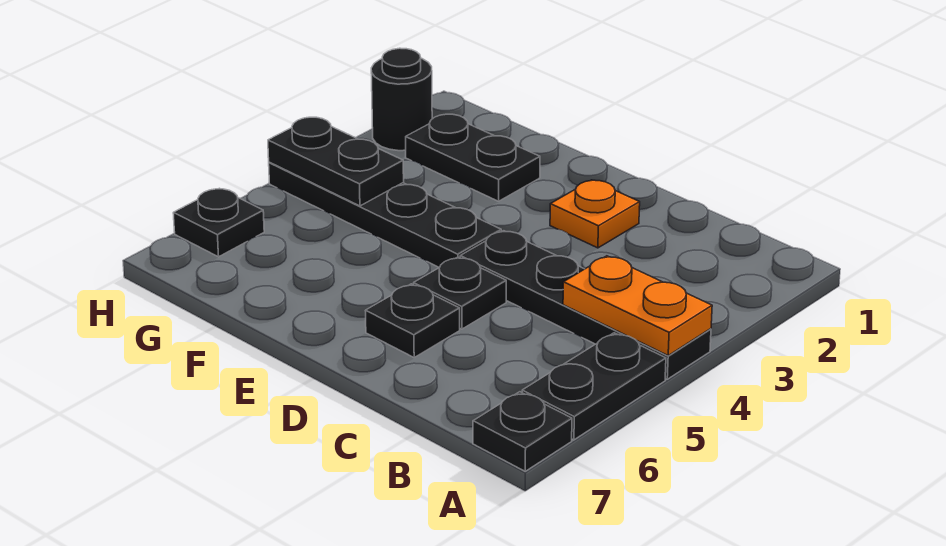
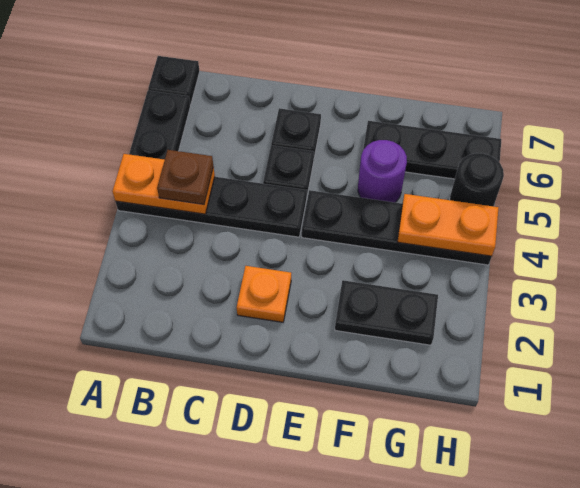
none -> brown 1x1 plate [157,150,213,204]
none -> purple 1x1 round brick [358,140,407,202]
black 1x2 plate [268,117,404,206] -> orange 1x2 plate [397,194,499,256]
black 1x1 round brick [371,48,432,151] -> black 1x1 round brick moved to [450,153,504,206]
black 1x1 plate [173,188,264,257] -> black 1x3 plate [363,121,502,179]

